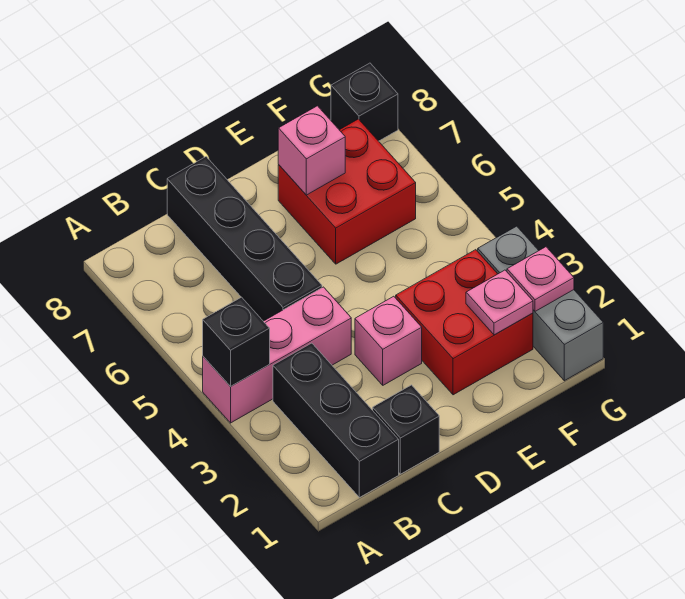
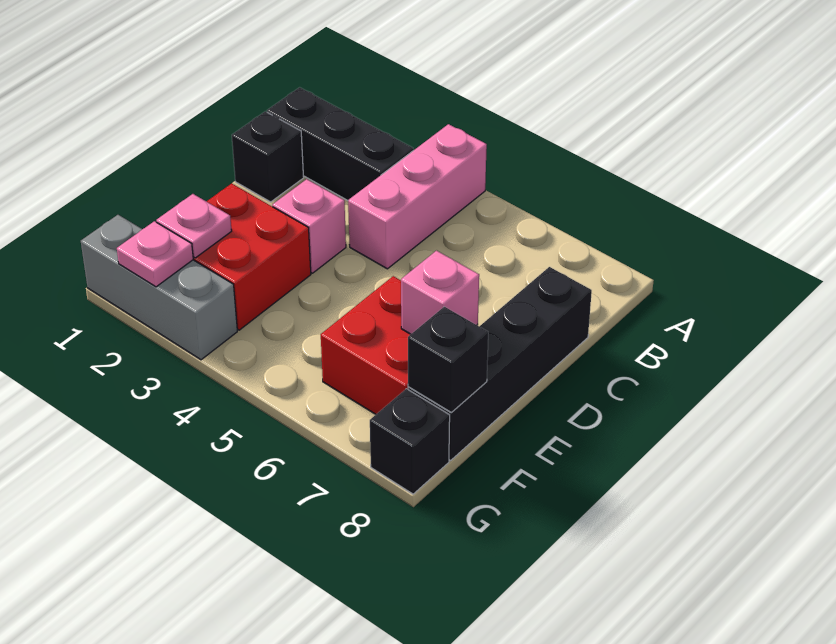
black 1x1 brick [203,297,270,387] -> black 1x1 brick moved to [408,307,488,412]
black 1x4 brick [167,157,322,321] -> black 1x4 brick turned to [408,267,592,460]

